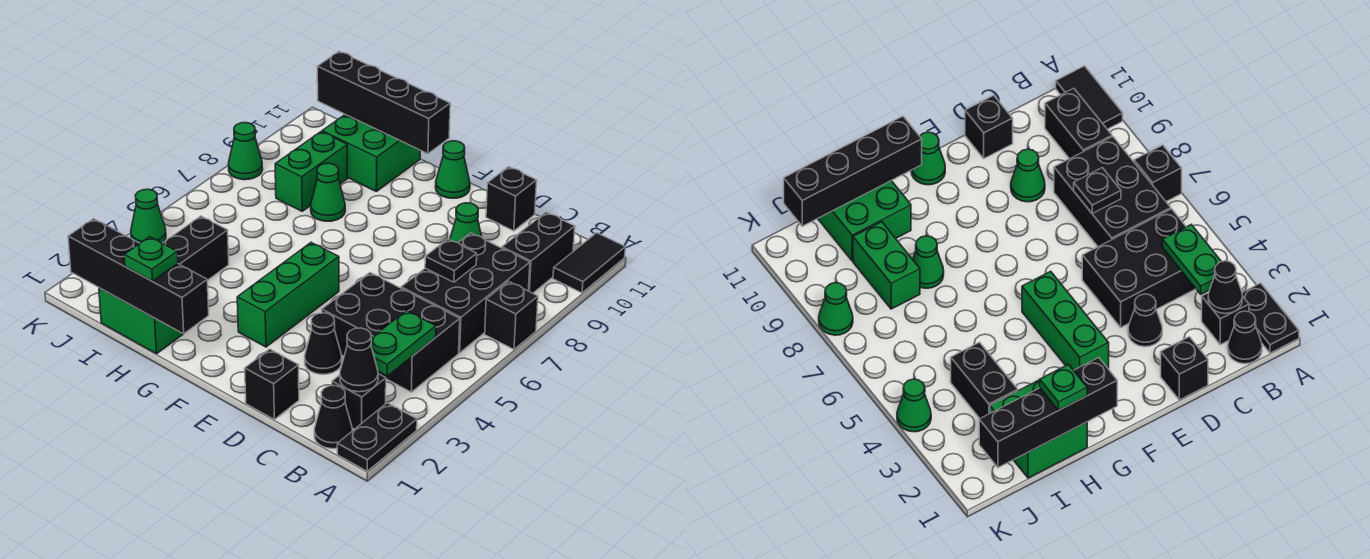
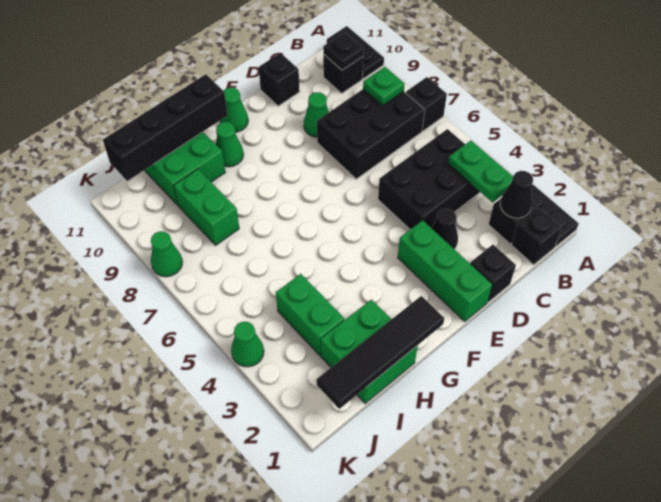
black 1x2 tile [553,233,625,293] -> black 1x2 plate [327,26,384,79]
black 1x1 cone [314,386,352,449] -> black 1x1 brick [512,208,562,265]
black 2x3 brick [401,233,530,353] -> black 2x3 brick turned to [317,89,425,179]
black 1x2 brick [502,212,575,293] -> black 1x1 brick [323,55,363,93]
black 1x1 plate [425,239,477,282] -> black 1x1 plate moved to [323,32,364,70]
green 1x3 brick [237,242,339,347] -> green 1x3 brick moved to [398,220,492,321]
black 1x4 brick [68,219,209,334] -> black 1x4 tile [316,296,444,409]
green 1x1 plate [124,237,178,281] -> green 1x1 plate moved to [363,67,405,106]
green 1x1 cone [311,163,345,221] -> green 1x1 cone moved to [216,122,244,167]
black 1x2 brick [163,216,229,280] -> green 1x2 brick [276,274,345,355]

